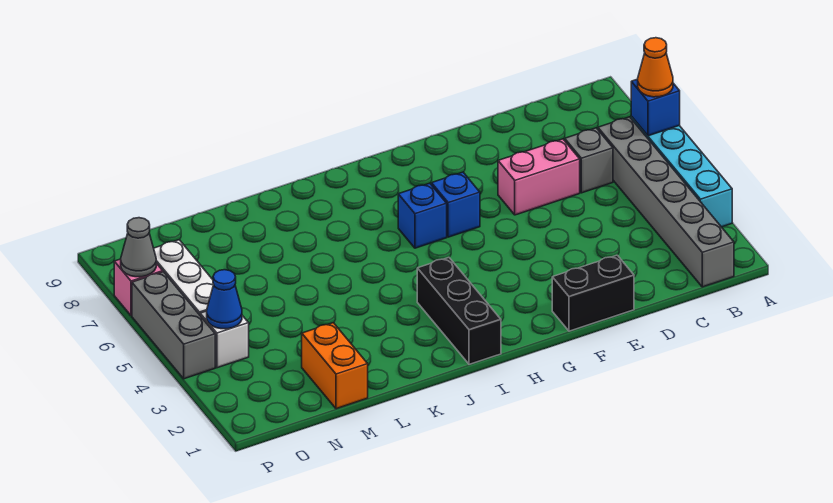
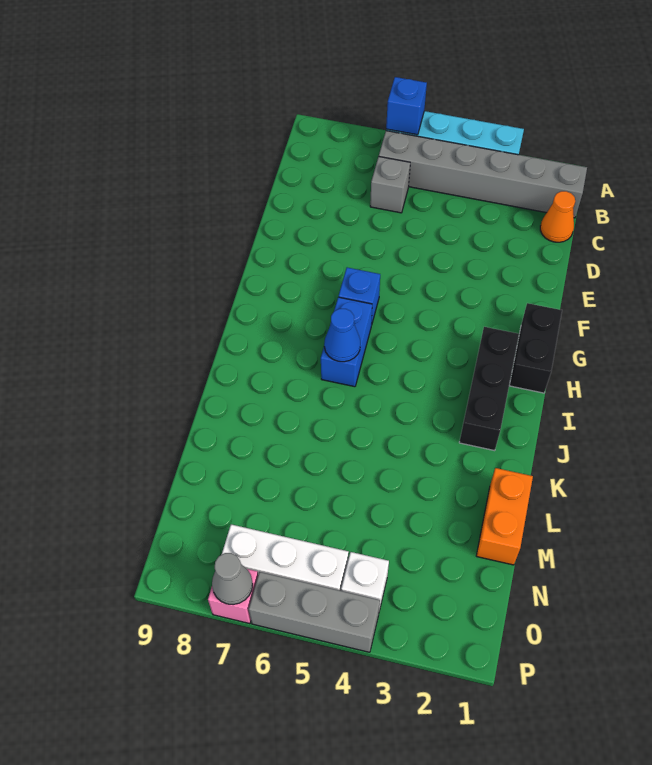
orange 1x1 cone [638,38,673,97] -> orange 1x1 cone moved to [540,191,575,242]
pink 1x2 brick [498,139,580,215] -> none
black 1x2 brick [552,255,634,331] -> black 1x2 brick moved to [509,303,562,393]
blue 1x1 brick [398,183,447,248] -> blue 1x2 brick [321,297,372,387]
black 1x3 brick [417,258,501,364] -> black 1x3 brick turned to [459,327,519,451]
orange 1x2 brick [302,323,368,409] -> orange 1x2 brick turned to [476,468,533,565]
blue 1x1 cone [207,270,242,329] -> blue 1x1 cone moved to [324,309,360,362]

